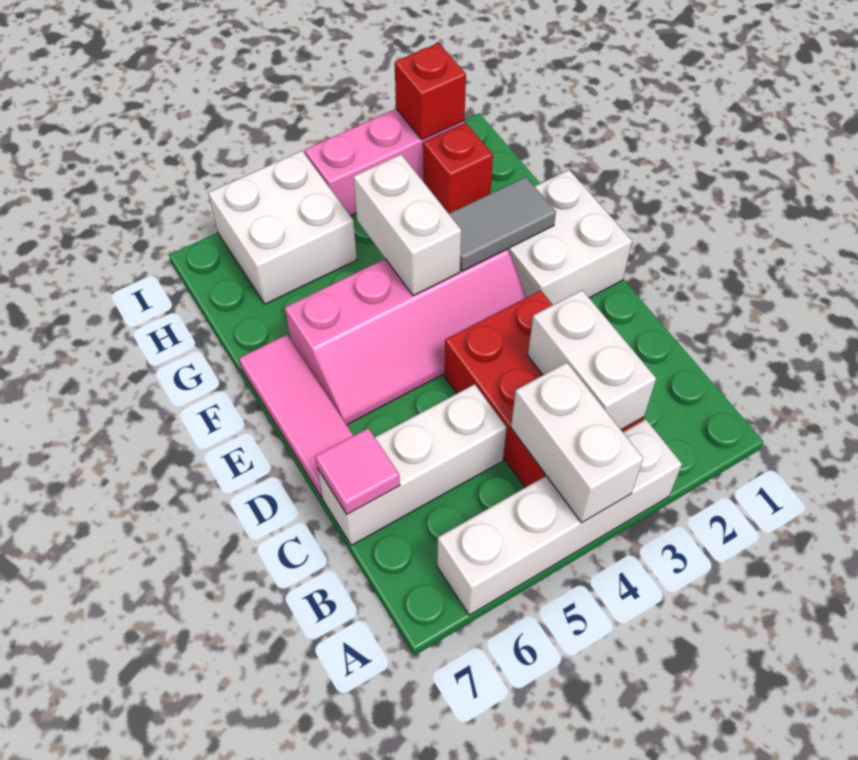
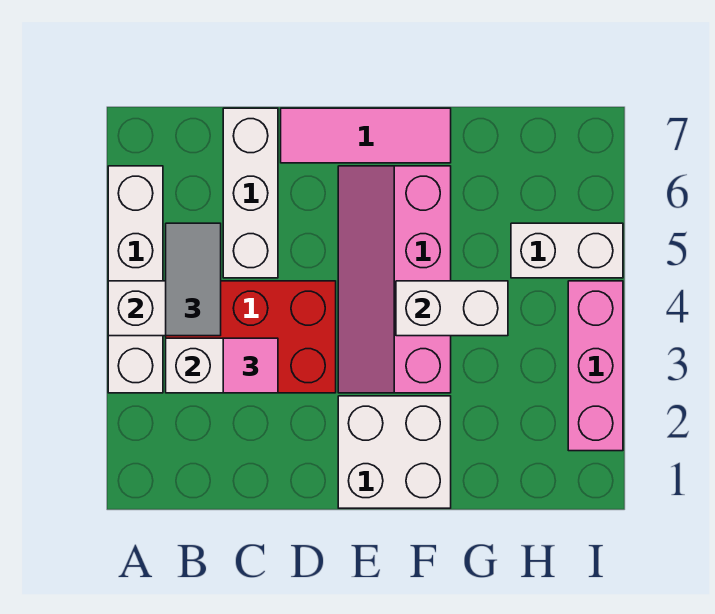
pink 1x1 tile [315,428,400,514] -> pink 1x1 tile moved to [223,338,278,393]
grey 1x2 tile [449,177,556,271] -> grey 1x2 tile moved to [166,223,221,336]
red 1x1 brick [423,123,493,214] -> none
white 2x2 brick [208,151,357,304] -> white 1x2 brick [511,223,623,278]
red 1x1 brick [395,43,466,140] -> none

